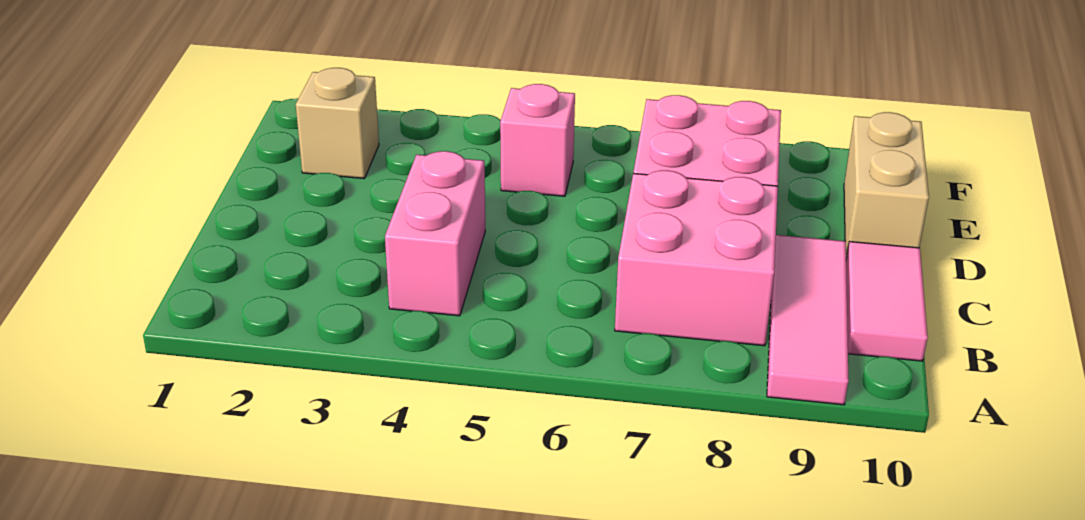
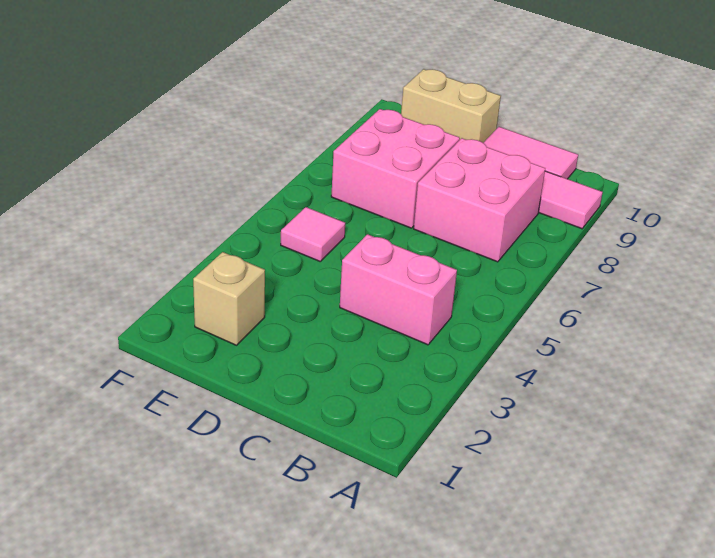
pink 1x1 brick [500,84,575,196] -> pink 1x1 tile [281,207,345,261]

